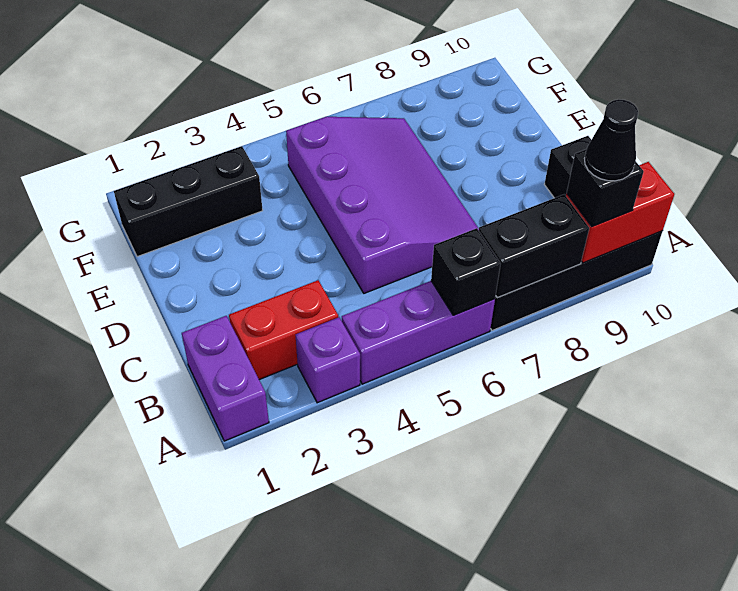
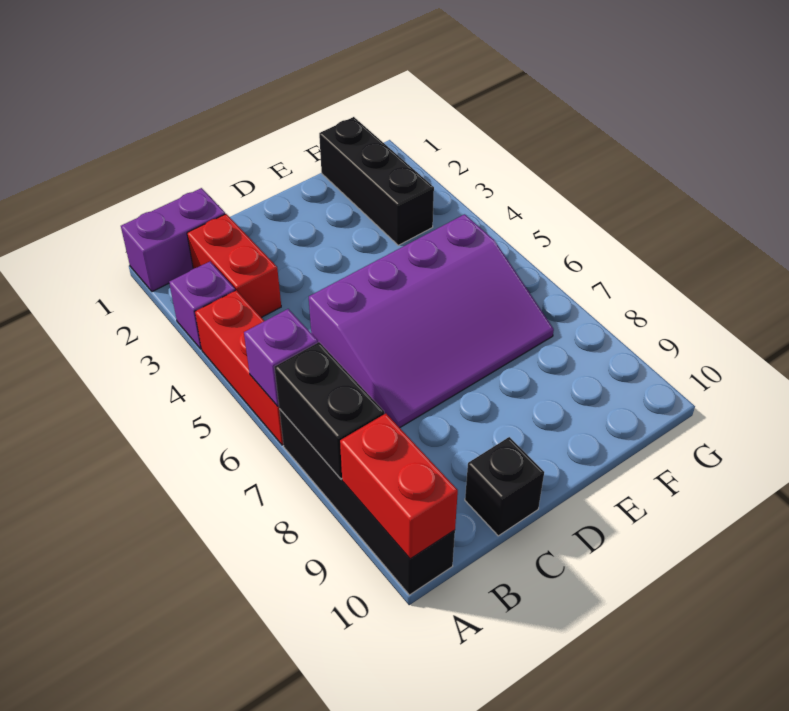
purple 1x3 brick [342,281,495,384] -> red 1x3 brick [195,290,283,445]
black 1x1 brick [431,228,501,315] -> purple 1x1 brick [244,309,318,406]
black 1x1 brick [567,149,644,227] -> none
black 1x1 cone [585,99,638,181] -> none

